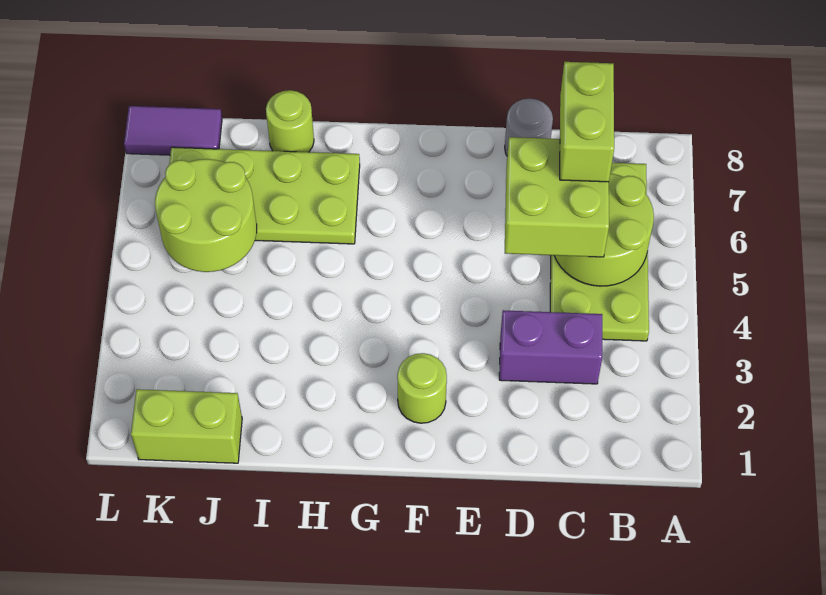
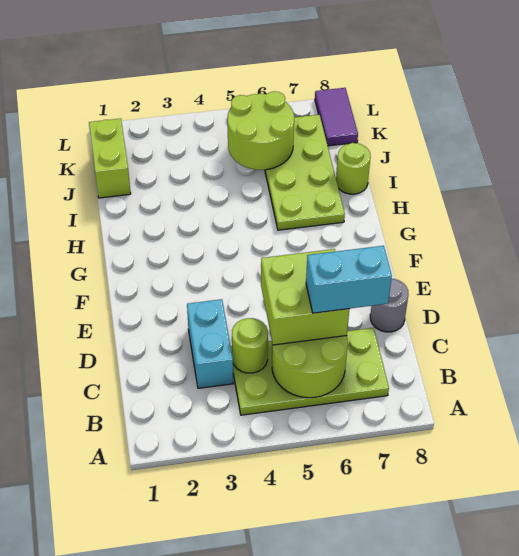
purple 1x2 brick [499,310,602,384] -> cyan 1x2 brick [187,299,233,388]
lime 1x2 brick [560,62,614,182] -> cyan 1x2 brick [306,246,392,313]
lime 1x1 round brick [397,353,447,423] -> lime 1x1 round brick moved to [232,318,268,373]

